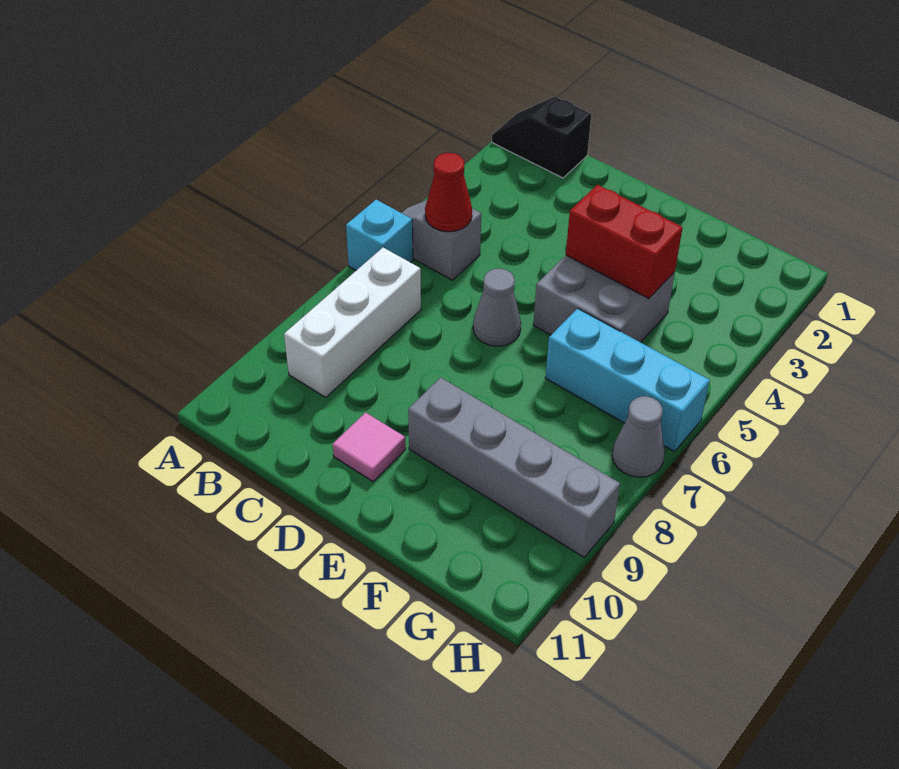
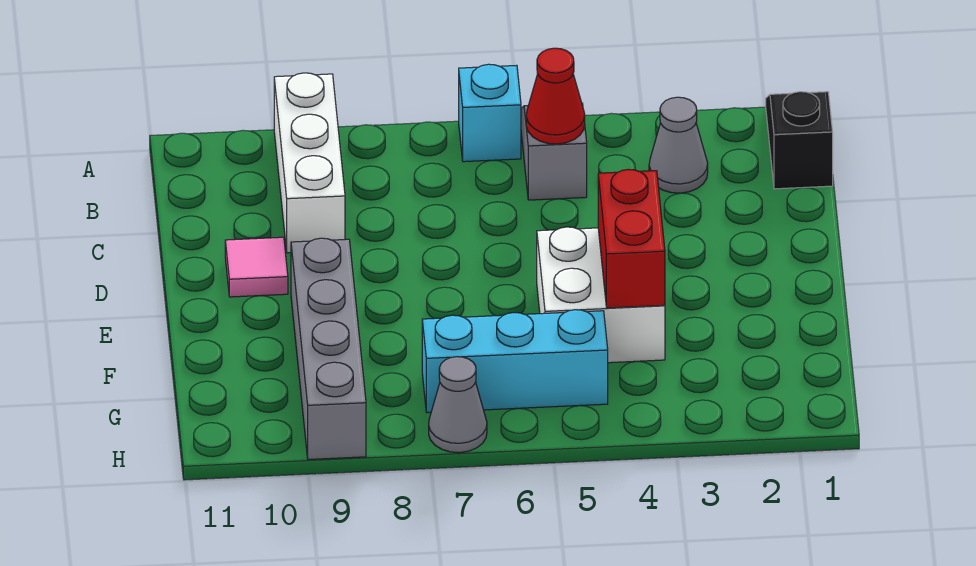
white 1x3 brick [284,248,421,398] -> white 1x3 brick turned to [274,73,345,253]
grey 1x1 cone [473,269,521,346] -> grey 1x1 cone moved to [649,97,708,193]
grey 2x2 brick [533,255,675,342] -> white 2x2 brick [537,227,665,363]
cyan 1x3 brick [545,308,710,452] -> cyan 1x3 brick turned to [422,310,608,413]

